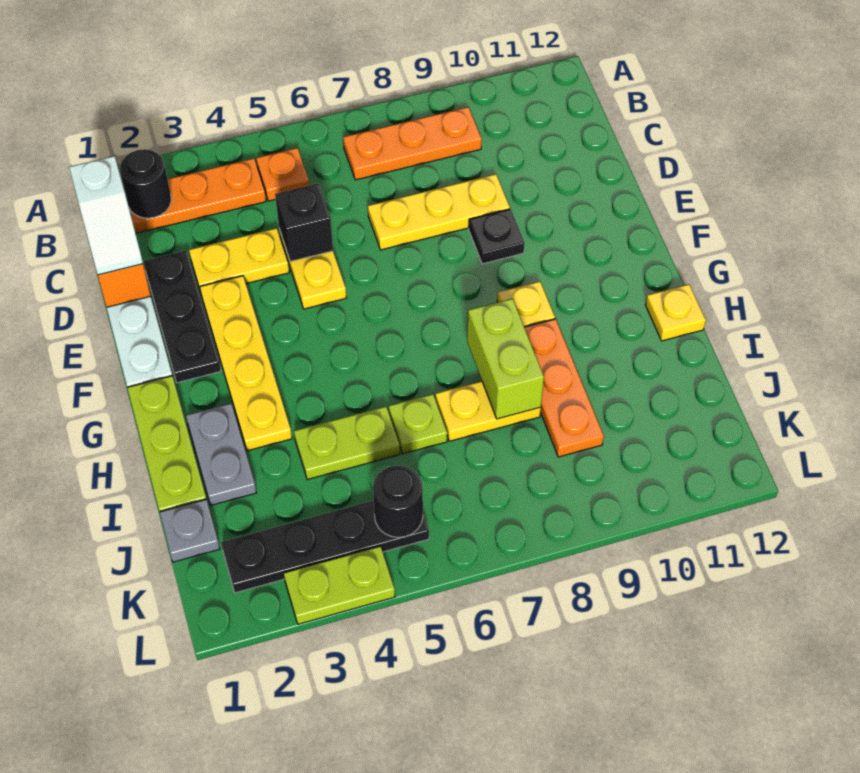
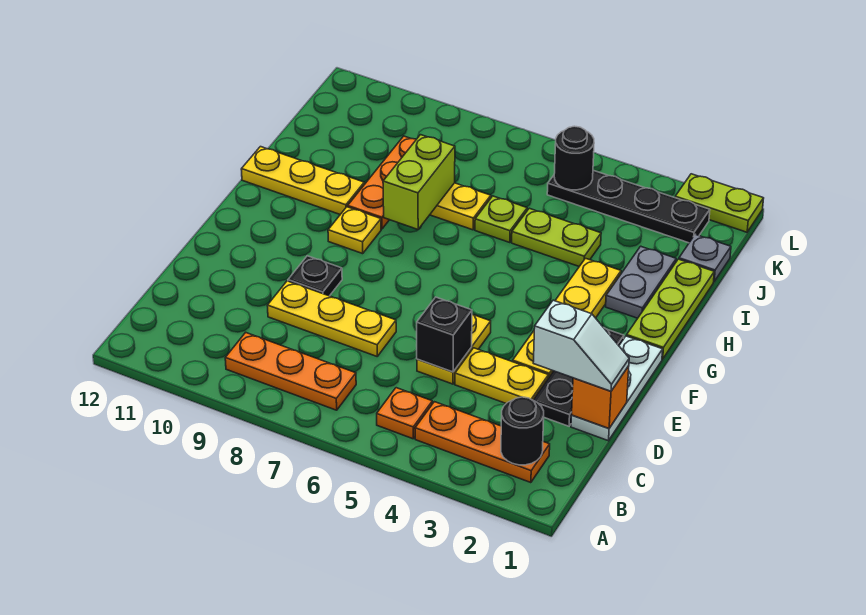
white 1x2 slope [69,156,143,275] -> white 1x2 slope turned to [533,300,629,391]
yellow 1x1 plate [646,284,706,341] -> yellow 1x3 plate [241,147,364,214]
lime 1x2 plate [284,546,395,624] -> lime 1x2 plate moved to [675,174,764,232]

